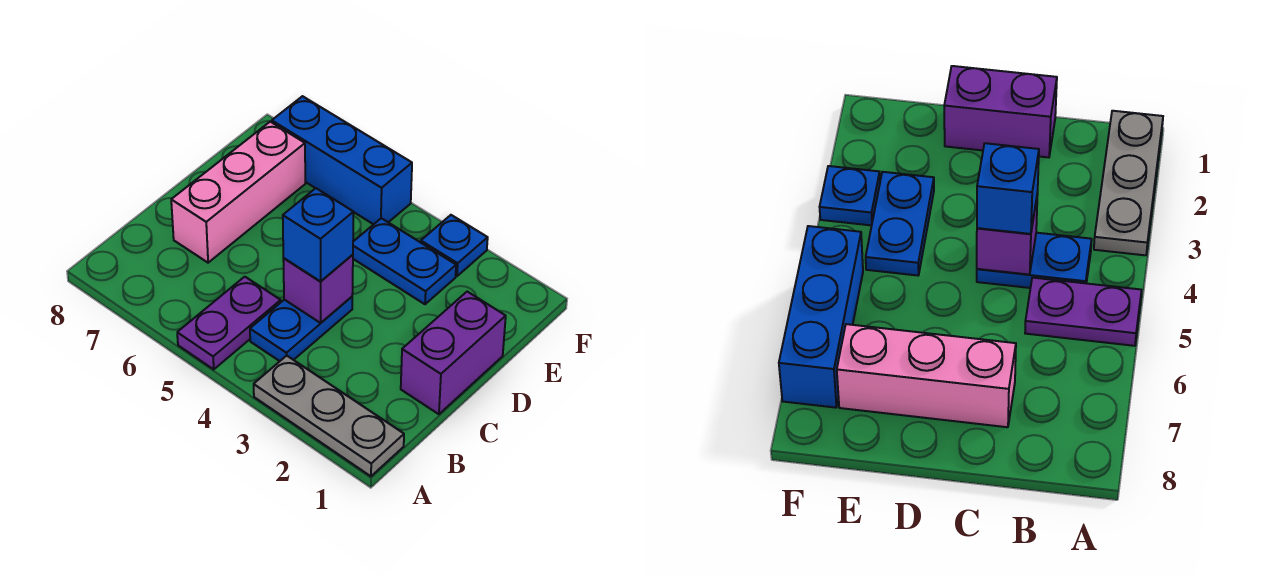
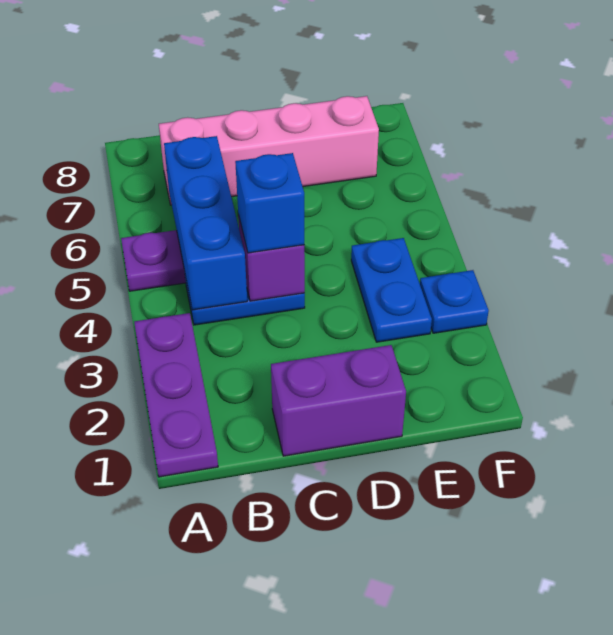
grey 1x3 plate [254,356,404,476] -> purple 1x3 plate [134,313,218,477]
pink 1x3 brick [171,122,305,263] -> pink 1x4 brick [159,96,379,205]
blue 1x3 brick [272,96,412,224] -> blue 1x3 brick moved to [164,136,247,310]

